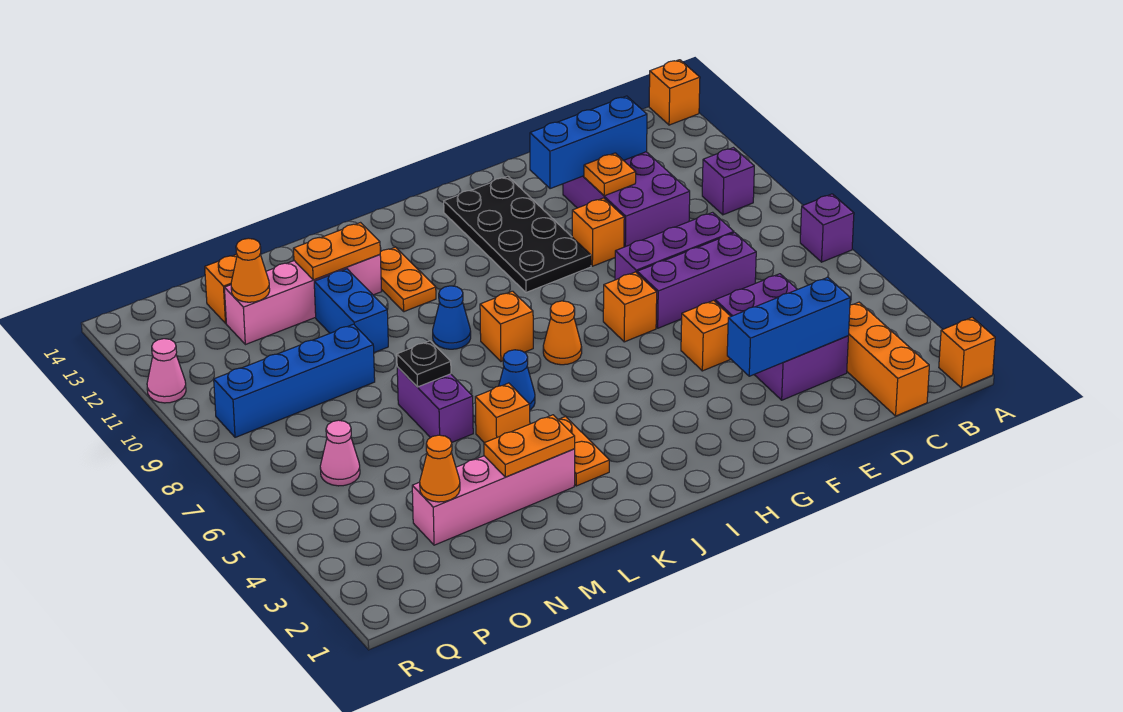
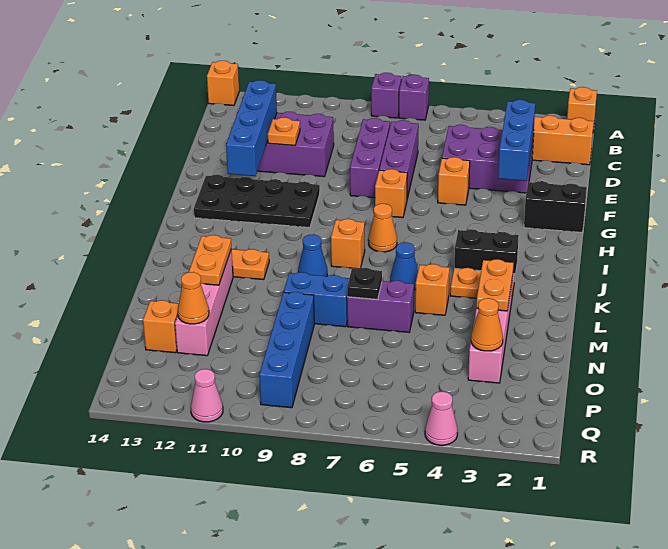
purple 1x1 brick [702,148,754,215] -> purple 1x1 brick moved to [371,73,401,118]
blue 1x3 brick [530,96,647,189] -> blue 1x4 brick [226,80,277,176]
orange 1x1 brick [572,198,624,266] -> none
none -> black 1x2 brick [524,181,587,232]
none -> black 1x2 brick [454,229,519,275]
blue 1x2 brick [314,269,388,353] -> blue 1x2 brick moved to [284,272,349,327]
pink 1x1 cone [320,420,360,486] -> pink 1x1 cone moved to [425,392,458,445]

